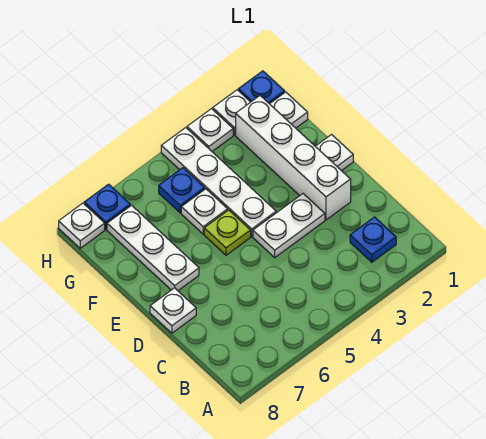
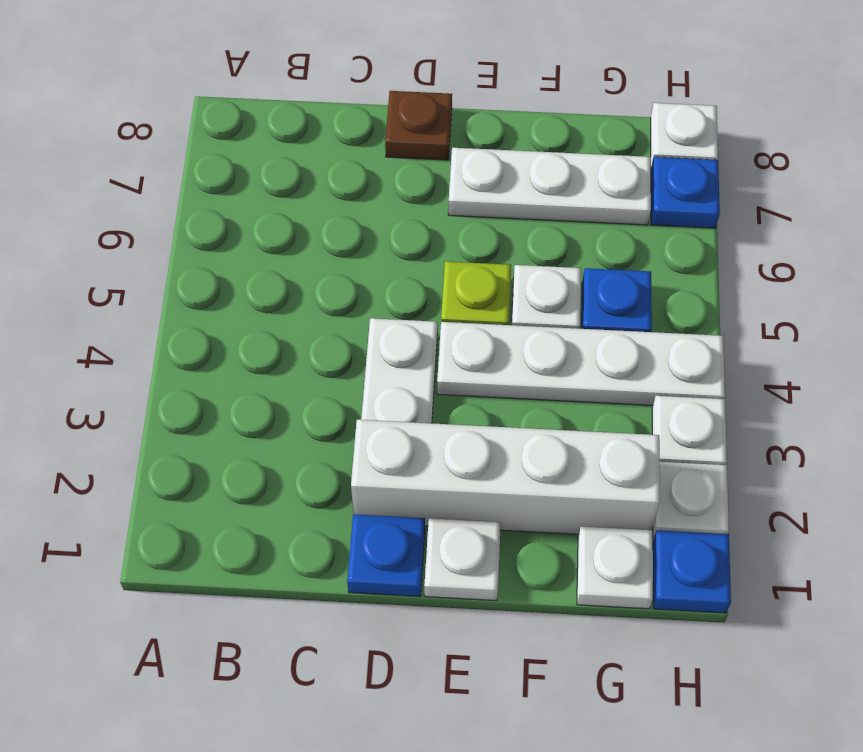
blue 1x1 plate [350,217,396,262] -> blue 1x1 plate moved to [347,514,425,596]
white 1x1 plate [150,288,196,333] -> brown 1x1 plate [385,91,452,160]

